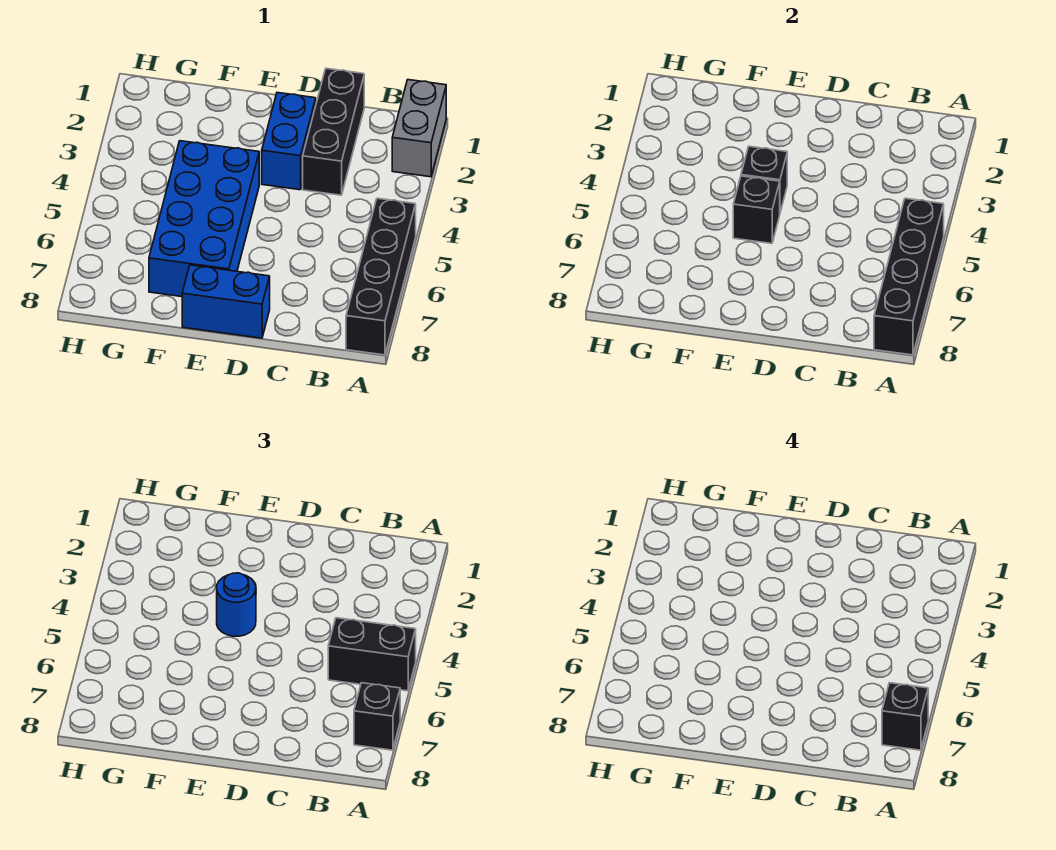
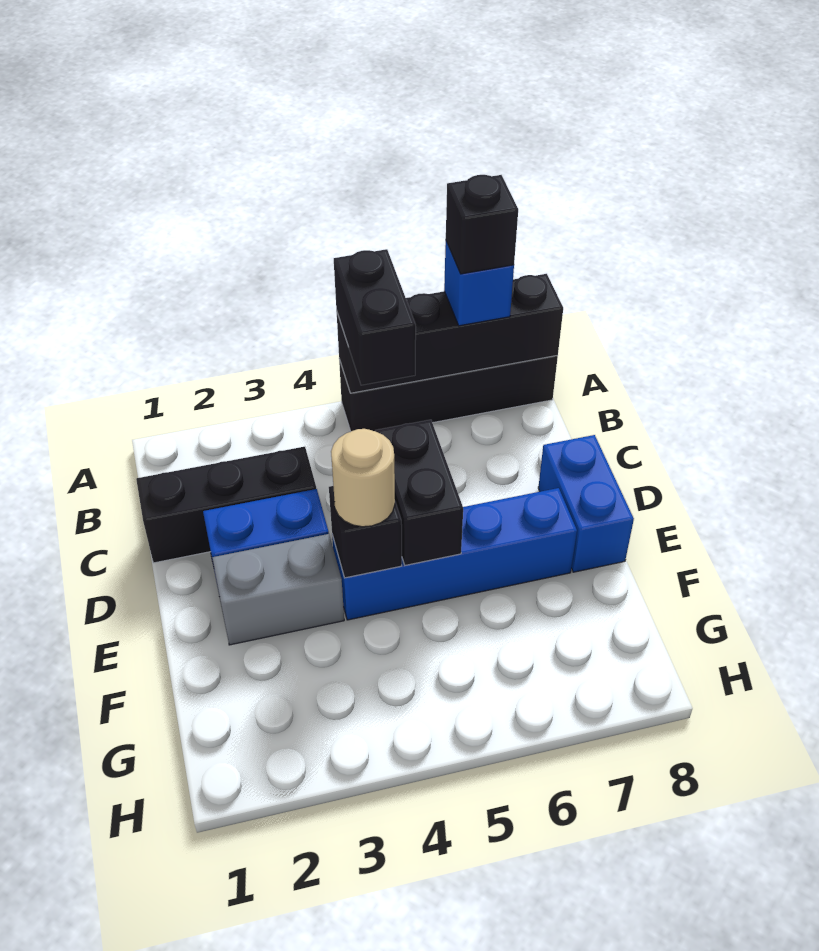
grey 1x2 brick [392,80,446,177] -> grey 1x2 brick moved to [212,534,344,645]
black 1x1 brick [354,683,400,750] -> blue 1x1 brick [444,241,514,326]
blue 2x4 brick [149,141,259,297] -> blue 1x4 brick [332,488,577,620]
blue 1x1 round brick [217,573,256,636] -> tan 1x1 round brick [331,429,395,527]
black 1x1 brick [733,176,780,244] -> black 1x2 brick [375,420,463,565]

